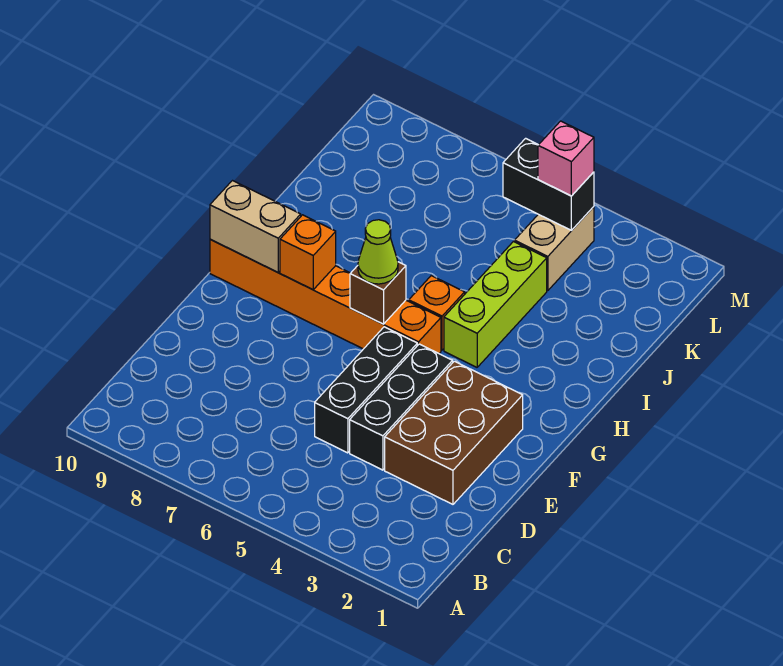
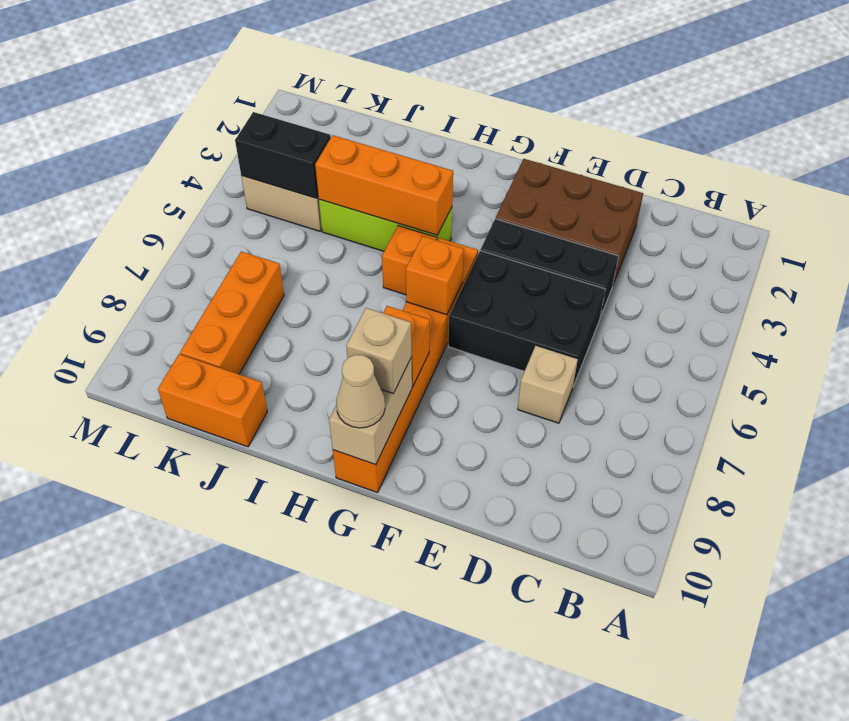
black 1x3 brick [315,327,417,453] -> black 2x3 brick [448,251,605,386]
none -> tan 1x1 brick [518,346,578,423]
brown 1x1 brick [350,262,406,324] -> orange 1x1 brick [406,236,464,315]
lime 1x1 cone [358,220,398,284] -> none
none -> tan 1x1 brick [346,308,411,394]
none -> tan 1x1 cone [336,355,385,428]
none -> orange 1x3 brick [315,135,453,235]
none -> orange 1x2 brick [158,354,267,447]
none -> orange 1x3 brick [180,251,284,374]
black 1x2 brick [503,138,594,230] -> black 1x2 brick turned to [235,112,331,198]
pink 1x1 brick [538,121,594,196] -> none

